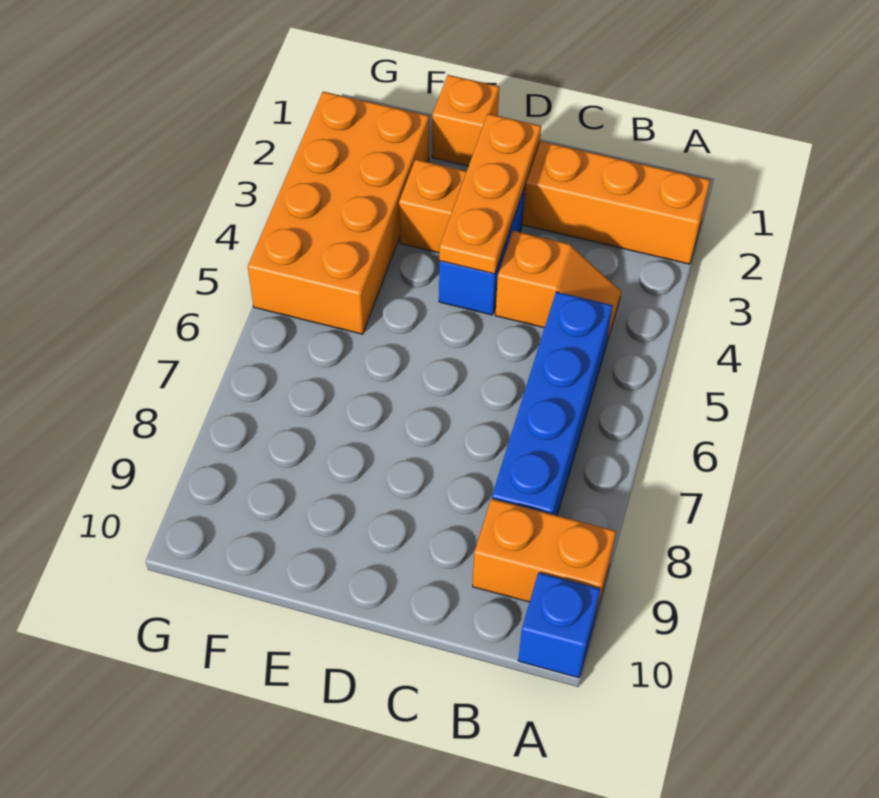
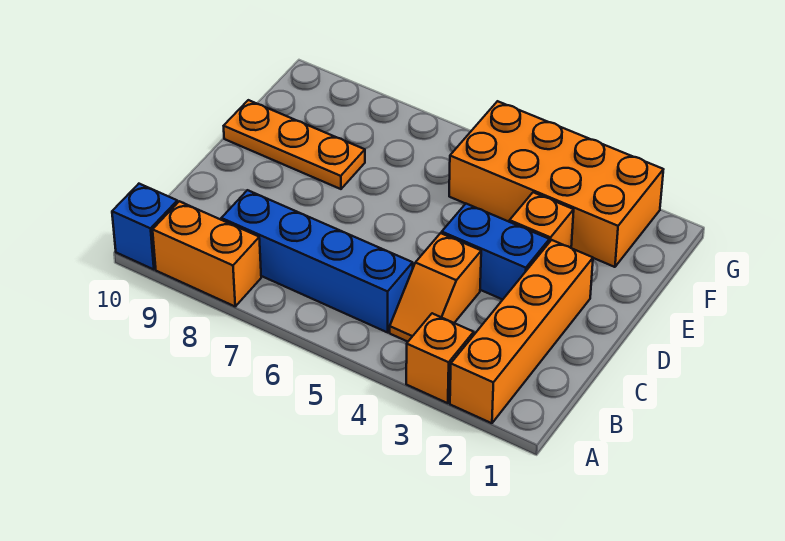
orange 1x2 brick [473,499,616,614] -> orange 1x2 brick turned to [153,201,261,306]
orange 1x3 plate [439,114,541,274] -> orange 1x3 plate moved to [224,100,365,189]
orange 1x1 brick [432,75,499,166] -> orange 1x1 brick moved to [406,313,474,403]

